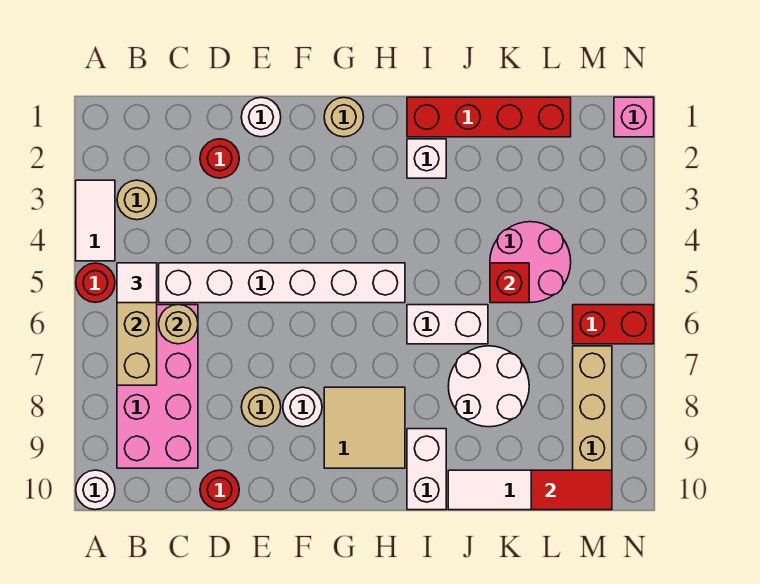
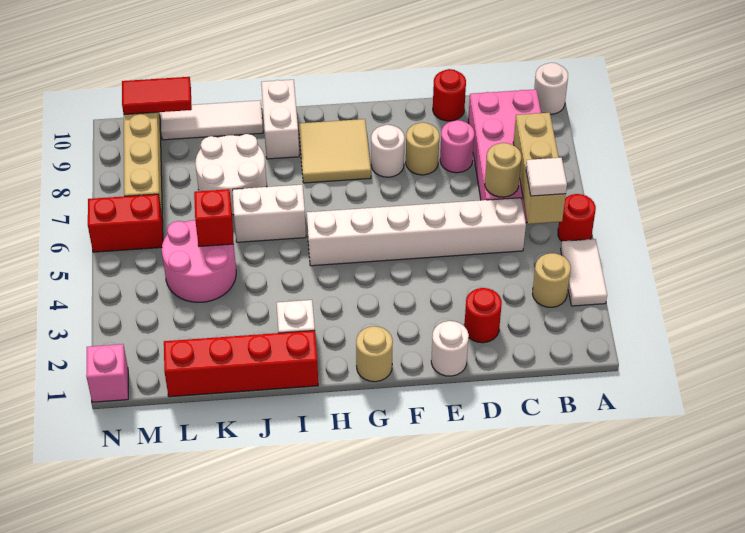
none -> pink 1x1 round brick [440,120,474,173]

